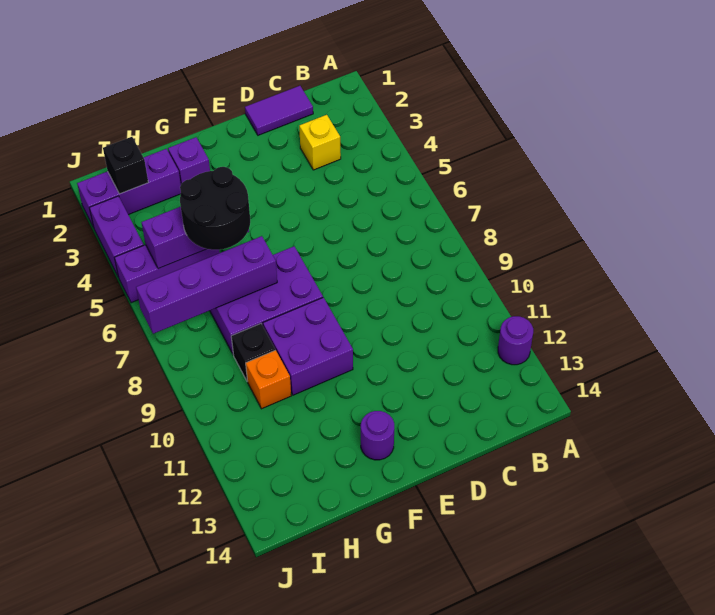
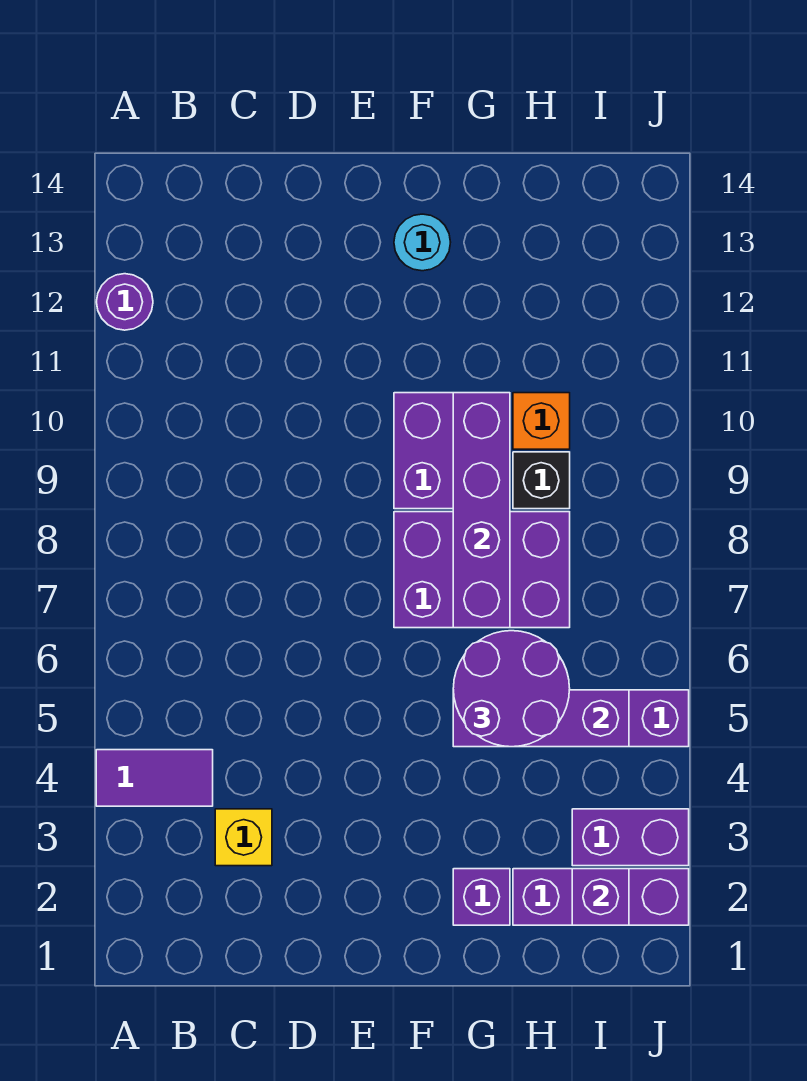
purple 1x2 tile [245,86,313,135] -> purple 1x2 tile moved to [96,750,213,806]
purple 1x1 round brick [361,411,394,460] -> cyan 1x1 round brick [394,214,451,271]
black 2x2 round brick [180,167,250,250] -> purple 2x2 round brick [453,631,570,747]
purple 1x4 brick [136,236,277,334] -> purple 1x4 brick turned to [453,393,510,628]
black 1x1 brick [103,137,148,194] -> purple 1x1 brick [572,869,629,925]
purple 1x2 brick [90,196,144,276] -> purple 1x2 brick turned to [572,809,689,866]

